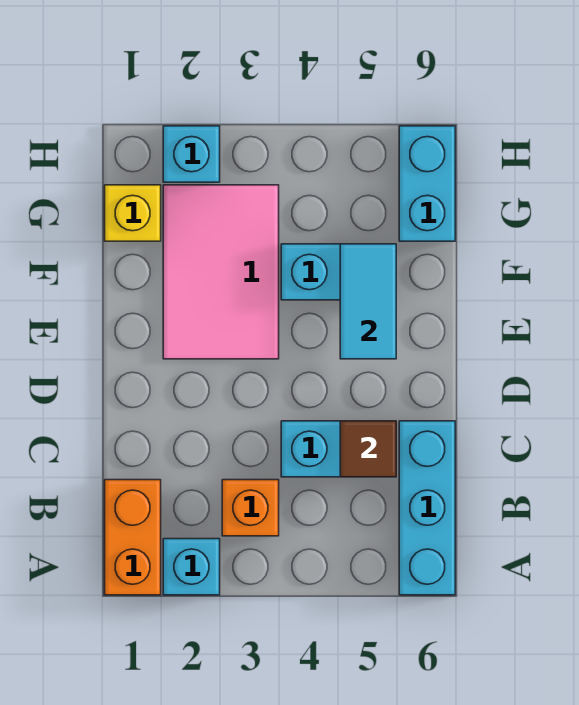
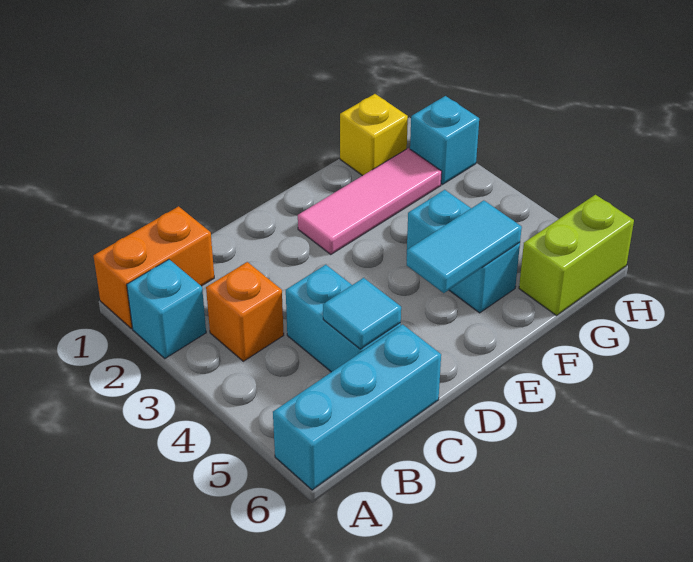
brown 1x1 tile [340,421,396,477] -> cyan 1x1 tile [323,278,401,349]
pink 2x3 tile [163,185,279,359] -> pink 1x3 tile [298,148,442,254]
cyan 1x2 brick [399,126,455,241] -> lime 1x2 brick [519,195,634,315]

